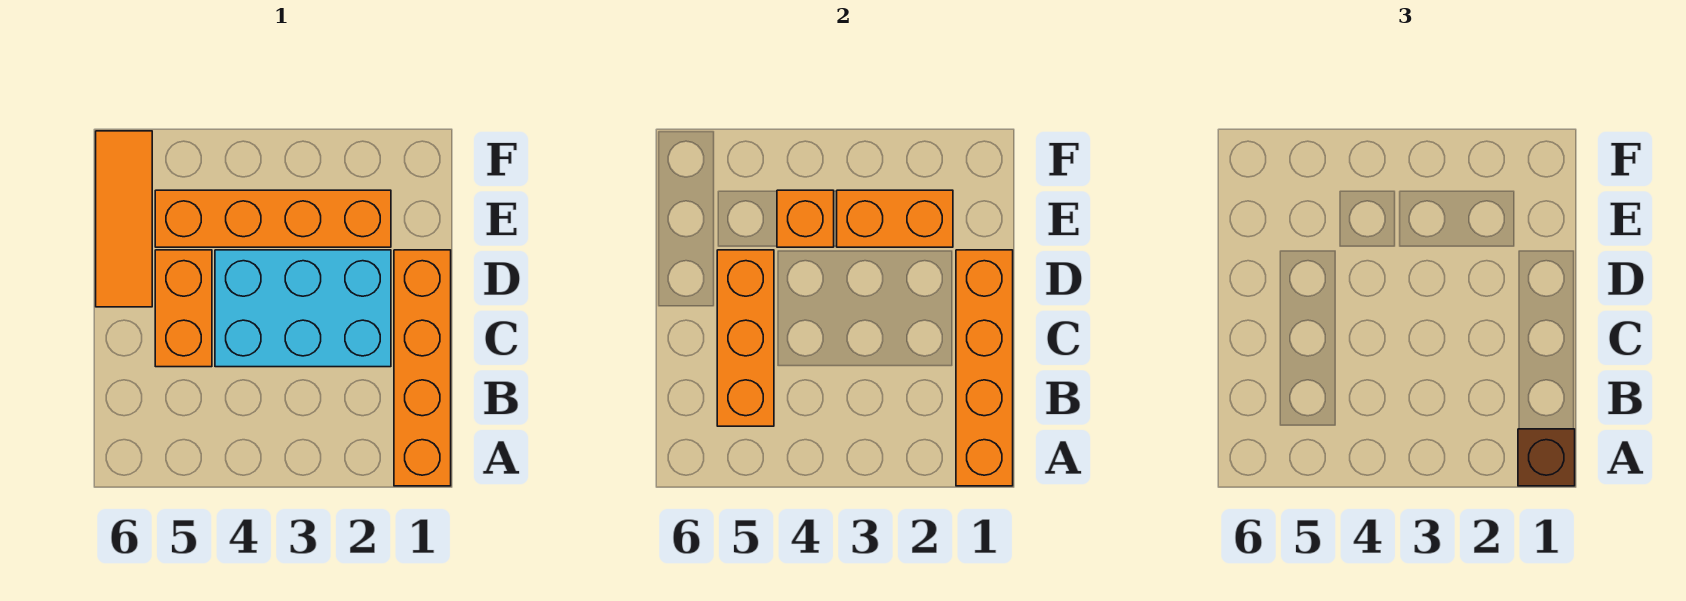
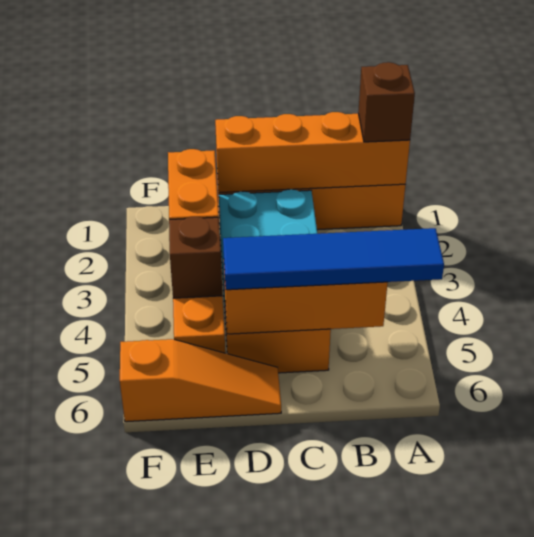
none -> blue 1x4 tile [223,228,444,290]
orange 1x3 tile [96,131,152,307] -> orange 1x3 slope [120,339,281,422]
orange 1x1 brick [777,190,834,247] -> brown 1x1 brick [169,217,222,298]

